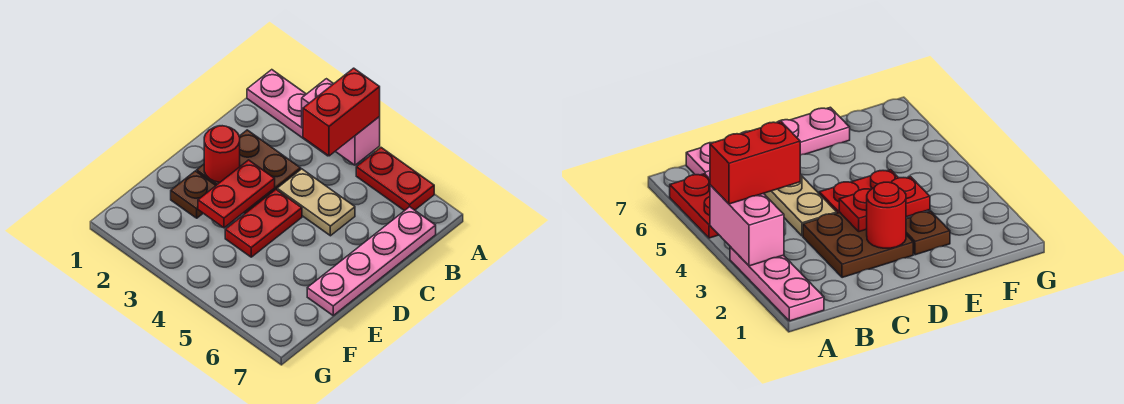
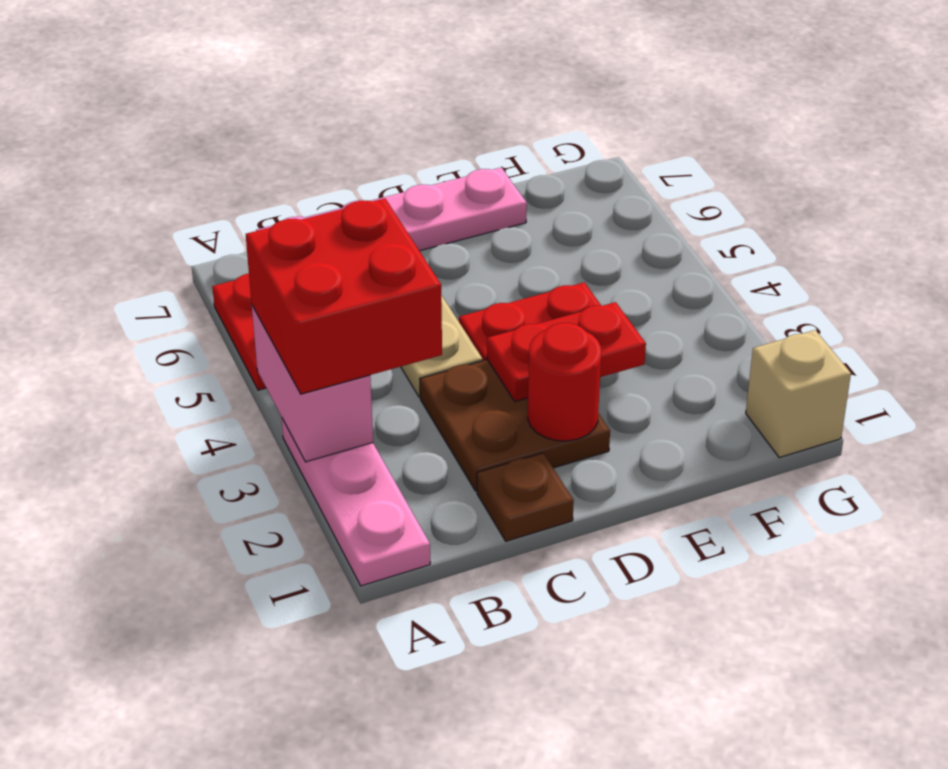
red 1x2 brick [303,68,380,156] -> red 2x2 brick [246,199,442,394]
brown 1x1 plate [171,171,216,218] -> brown 1x1 plate moved to [477,453,574,541]
none -> tan 1x1 brick [746,330,851,458]

